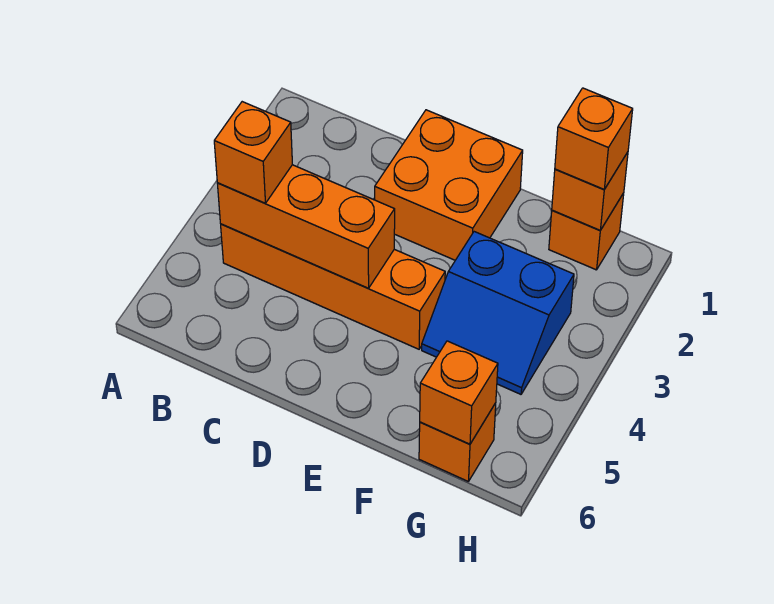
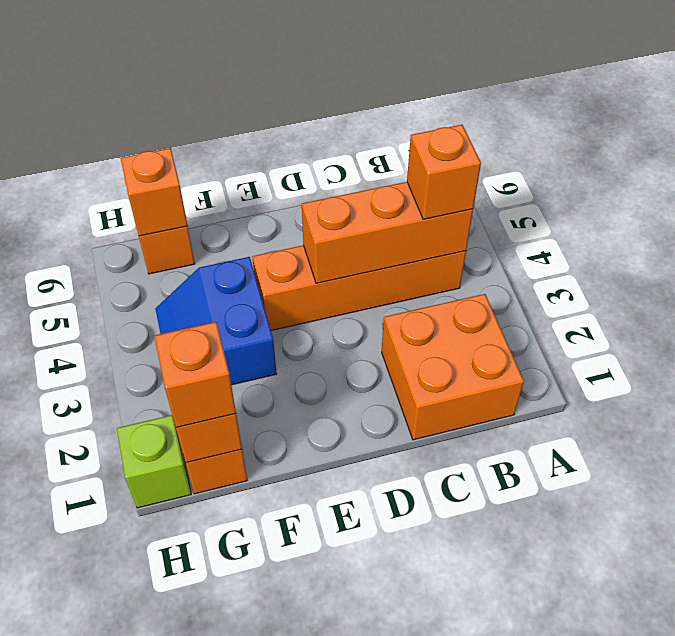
orange 2x2 brick [375,110,523,260] -> orange 2x2 brick moved to [382,294,524,440]
blue 2x2 slope [422,232,574,394] -> blue 2x2 slope turned to [155,257,277,385]
none -> lime 1x1 brick [117,415,191,508]

